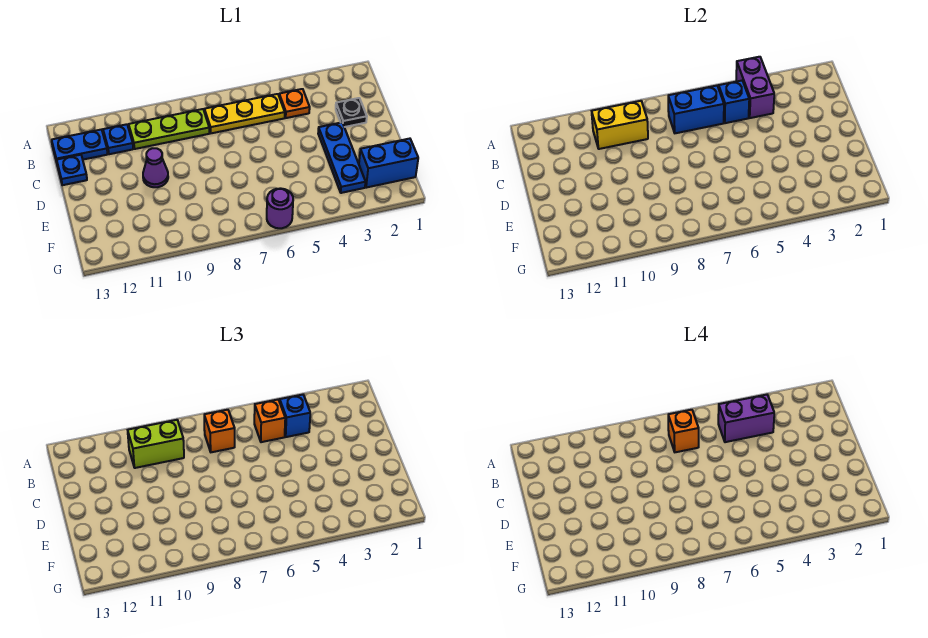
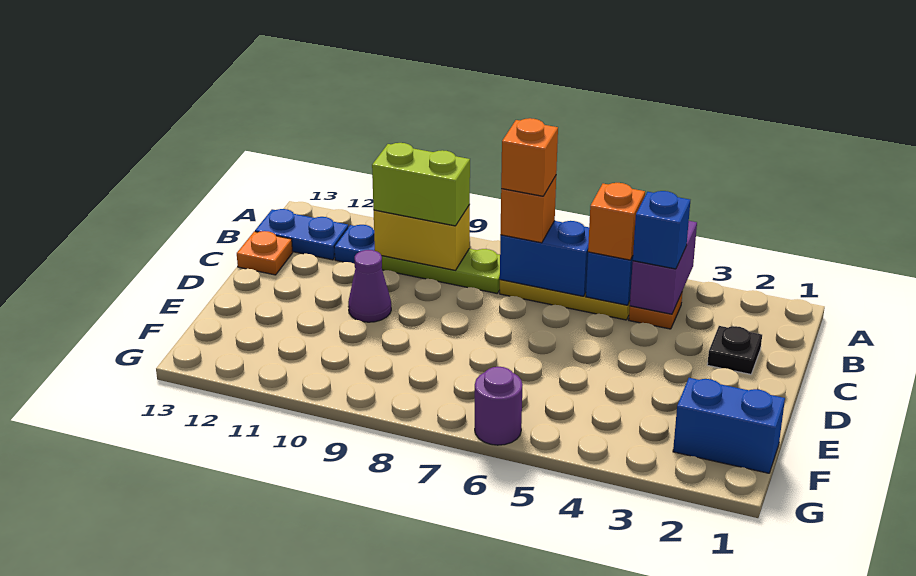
purple 1x2 brick [718,395,774,442] -> none
blue 1x1 plate [57,155,87,185] -> orange 1x1 plate [237,231,293,275]
blue 1x3 plate [318,122,365,193] -> none

